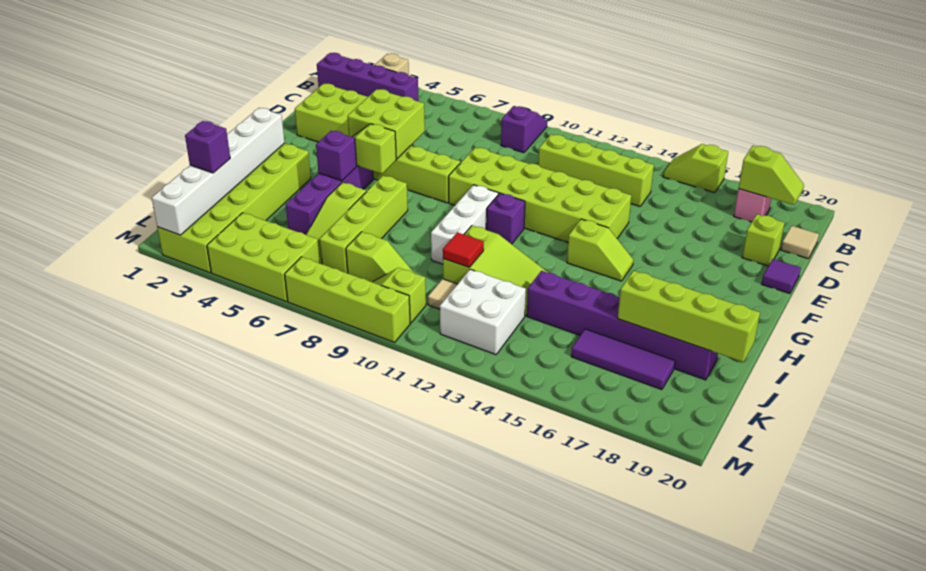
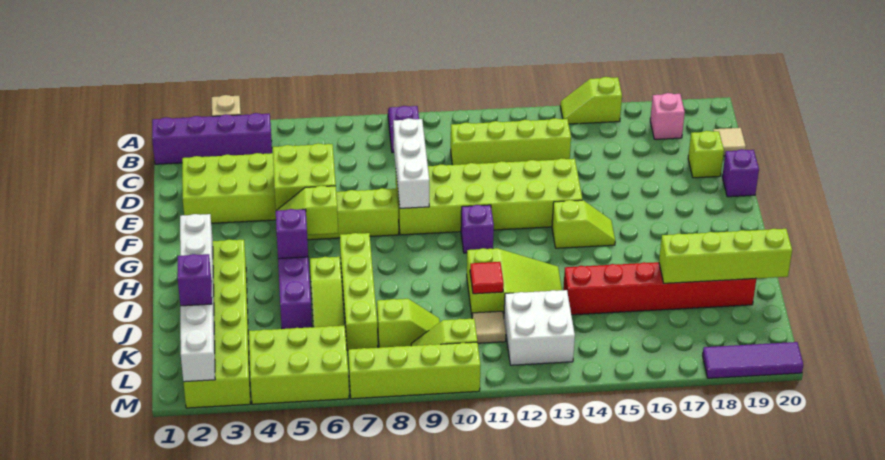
lime 1x2 slope [739,146,804,205] -> none
purple 1x1 tile [762,259,801,294] -> purple 1x1 brick [722,149,759,197]
white 1x3 brick [431,185,499,264] -> white 1x3 brick moved to [393,118,429,208]
purple 1x6 brick [527,271,718,380] -> red 1x6 brick [563,262,756,315]
purple 1x3 tile [571,329,675,390] -> purple 1x3 tile moved to [702,342,803,378]

